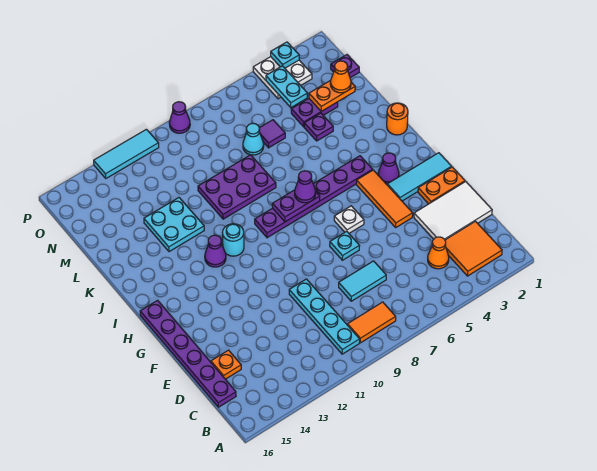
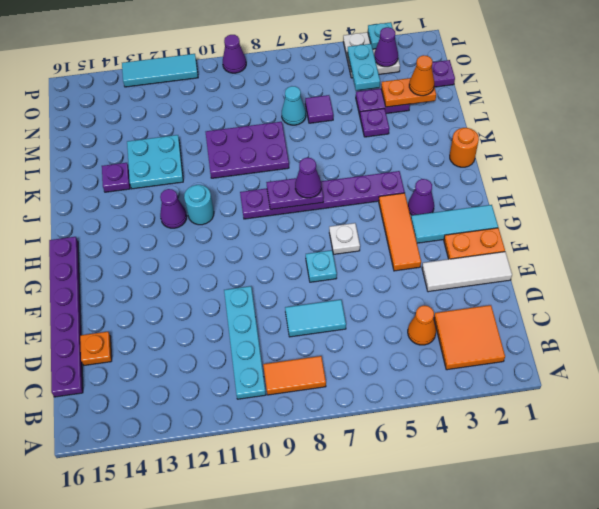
white 2x3 tile [414,181,492,240] -> white 1x3 tile [422,252,512,292]
none -> purple 1x1 plate [102,163,130,192]
none -> purple 1x1 cone [374,27,398,67]

